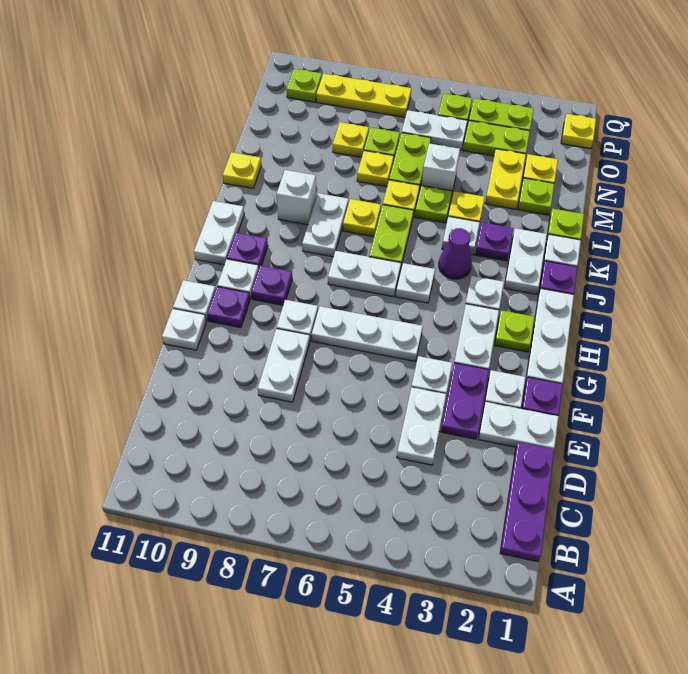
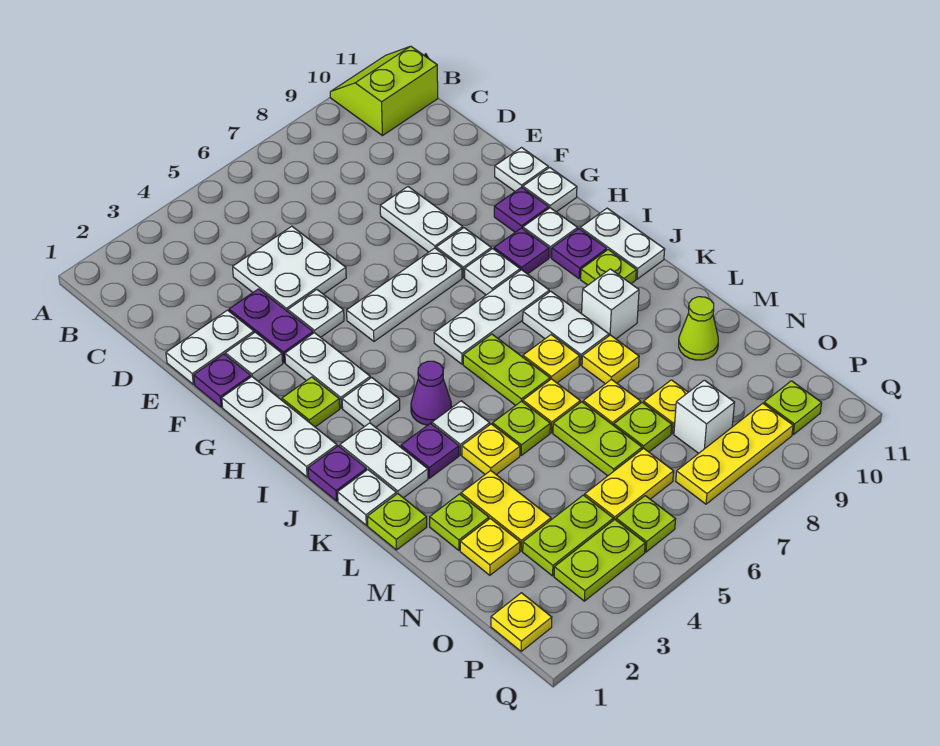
none -> lime 2x2 slope [330,46,438,136]
purple 1x3 plate [500,442,554,562] -> none
white 1x2 plate [397,387,446,465] -> white 2x2 plate [233,226,346,312]
white 1x1 plate [396,263,435,303] -> white 1x1 plate moved to [465,249,520,295]
white 1x2 plate [328,251,401,297] -> white 1x3 plate [434,270,549,364]
none -> lime 1x1 plate [581,250,636,285]
yellow 1x1 plate [223,152,261,188] -> yellow 1x1 plate moved to [582,335,639,384]
white 1x1 brick [421,143,460,192] -> white 1x1 brick moved to [674,380,735,453]
none -> lime 1x1 cone [679,297,718,360]
white 1x2 plate [402,110,467,150] -> yellow 1x2 plate [585,448,674,520]

